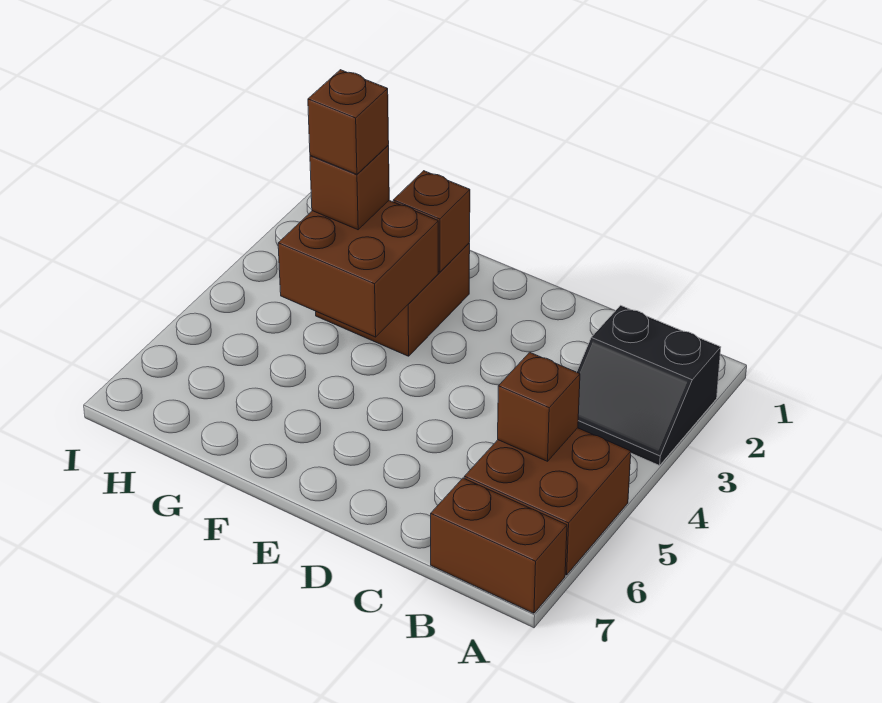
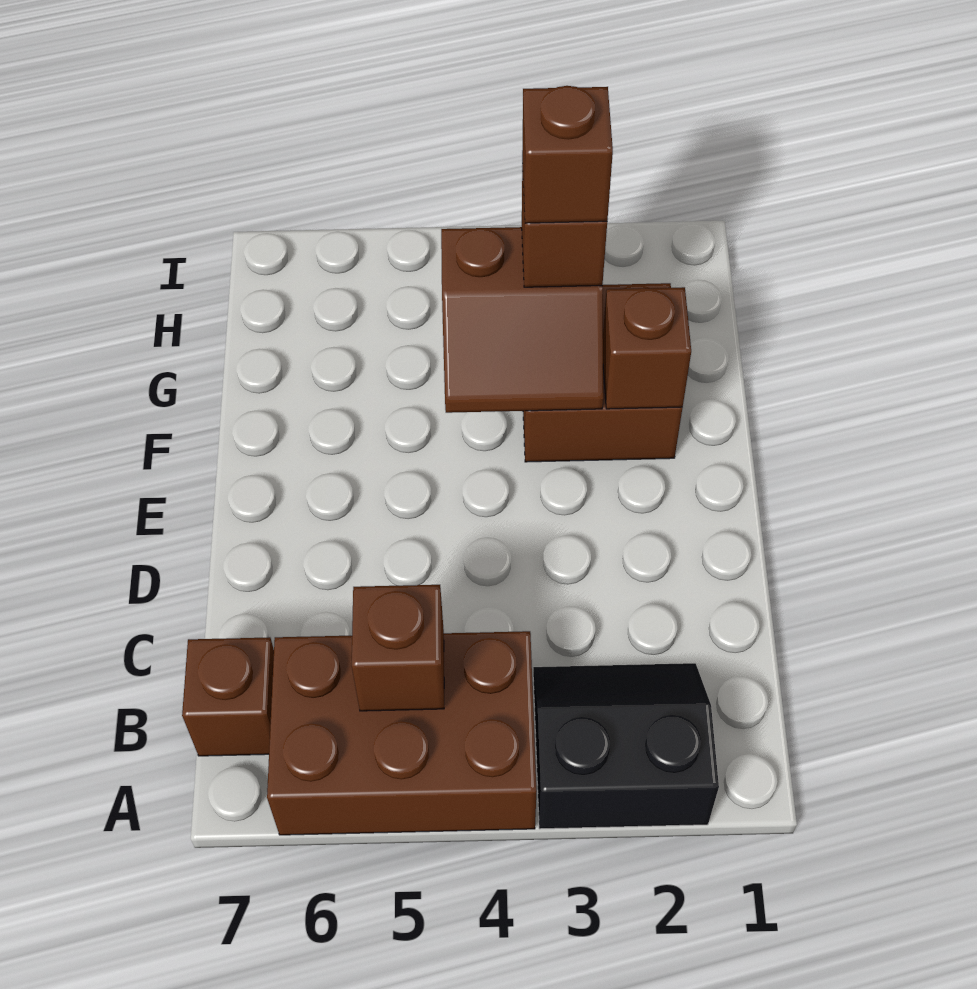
black 2x2 slope [577,305,721,465] -> black 2x2 slope turned to [533,663,719,829]
brown 2x2 brick [464,428,631,575] -> brown 2x3 brick [267,631,536,835]
brown 1x2 brick [431,478,567,613] -> brown 1x1 brick [182,637,274,756]
brown 2x2 brick [278,201,438,337] -> brown 2x2 slope [441,227,603,413]

